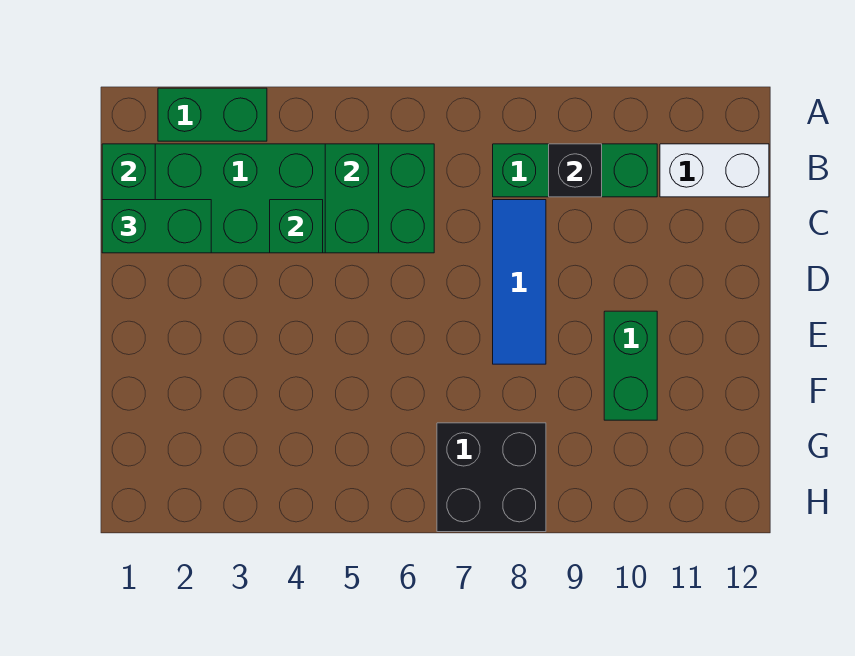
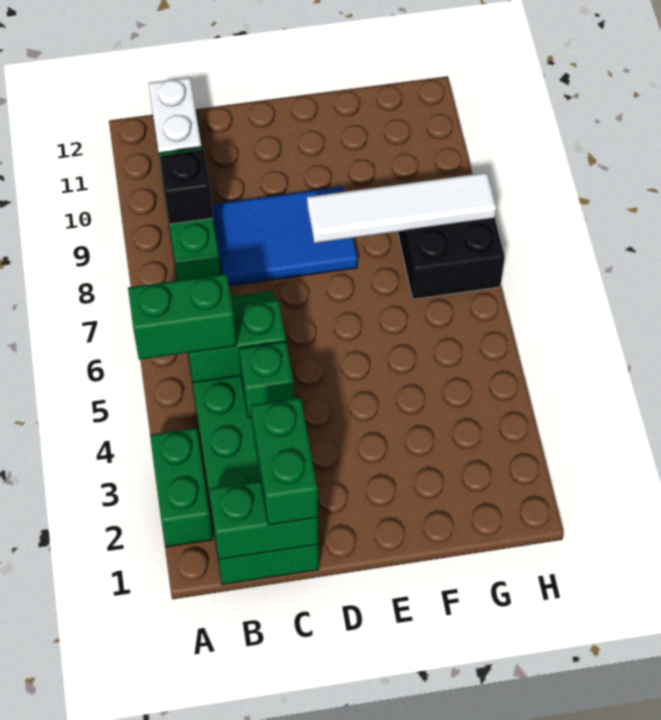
blue 1x3 tile [493,200,546,364] -> blue 2x3 tile [212,187,358,286]
none -> white 1x4 tile [307,173,496,243]
green 1x2 brick [604,311,657,420] -> green 1x2 brick moved to [128,274,236,360]

